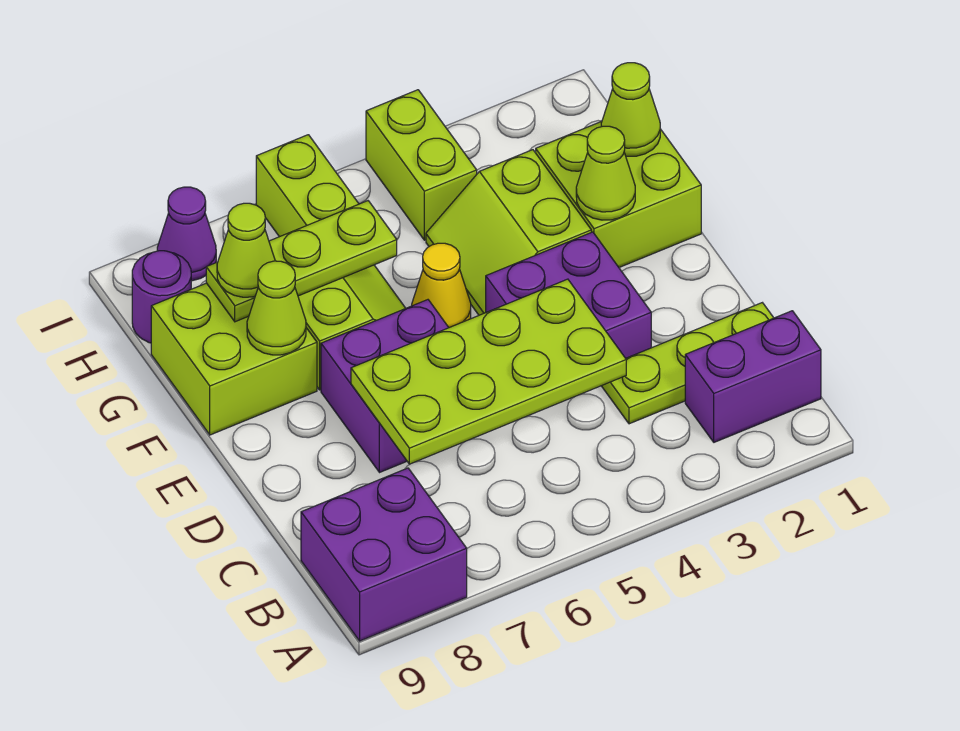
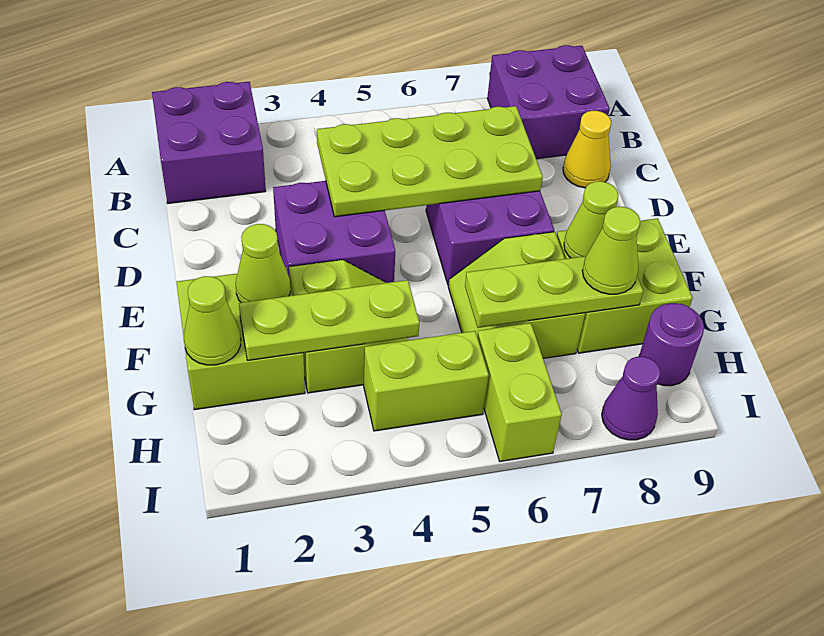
purple 1x2 brick [685,311,821,442] -> purple 2x2 brick [152,82,266,204]
lime 1x3 plate [602,303,773,424] -> lime 1x3 plate moved to [239,280,419,360]
yellow 1x1 cone [412,243,471,328] -> yellow 1x1 cone moved to [563,111,611,188]
lime 1x2 brick [366,90,477,240] -> lime 1x2 brick turned to [364,331,489,431]

